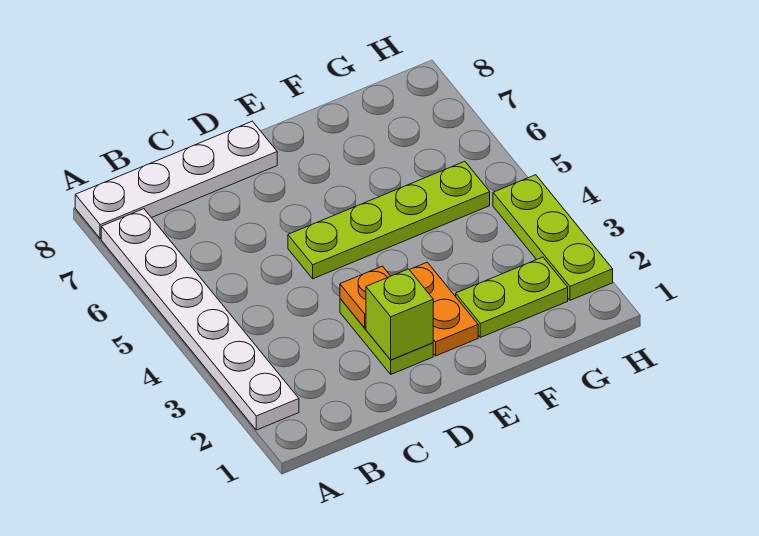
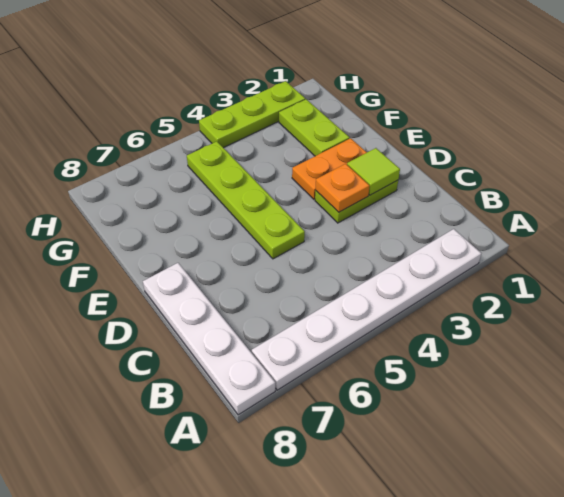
lime 1x1 brick [366,269,433,360] -> lime 1x1 tile [347,148,400,195]

